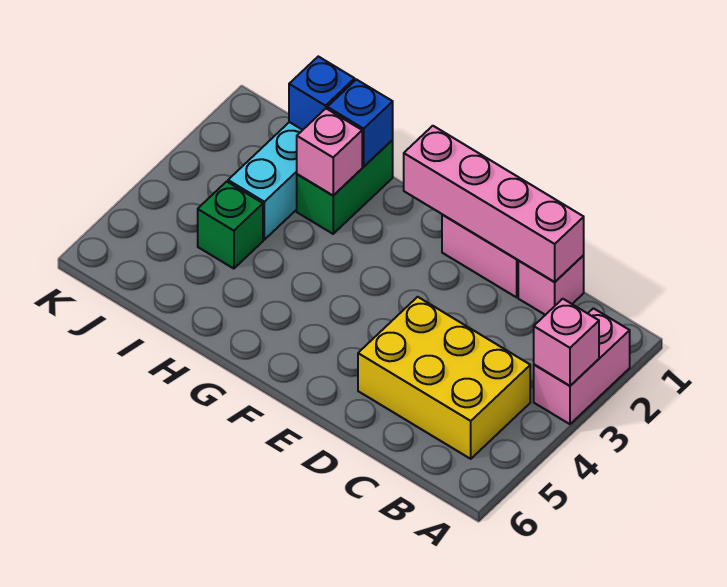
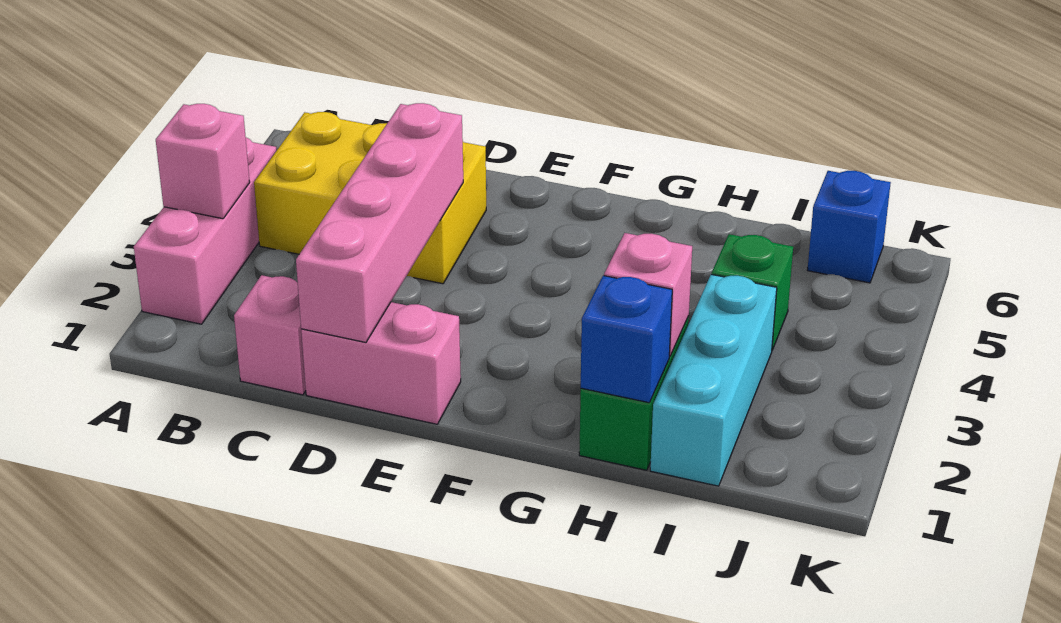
pink 1x2 brick [534,308,630,424] -> pink 1x3 brick [134,138,276,324]
pink 1x4 brick [404,126,584,282] -> pink 1x4 brick turned to [296,103,463,342]
blue 1x1 brick [289,56,355,130] -> blue 1x1 brick moved to [808,171,891,283]

